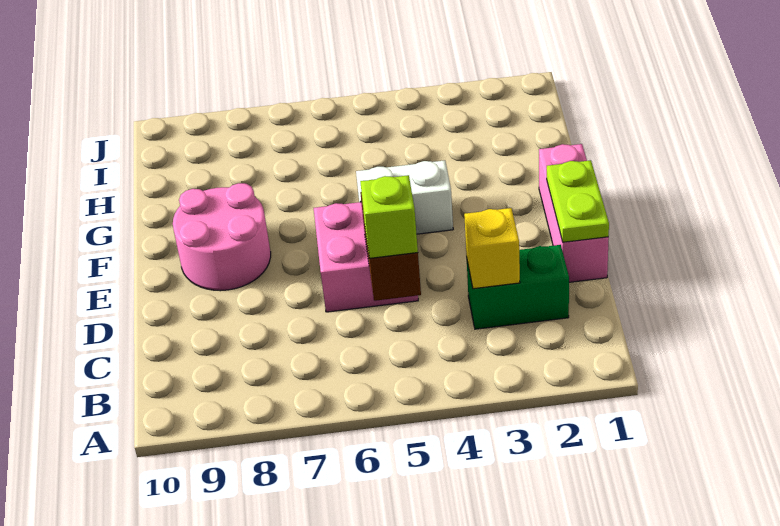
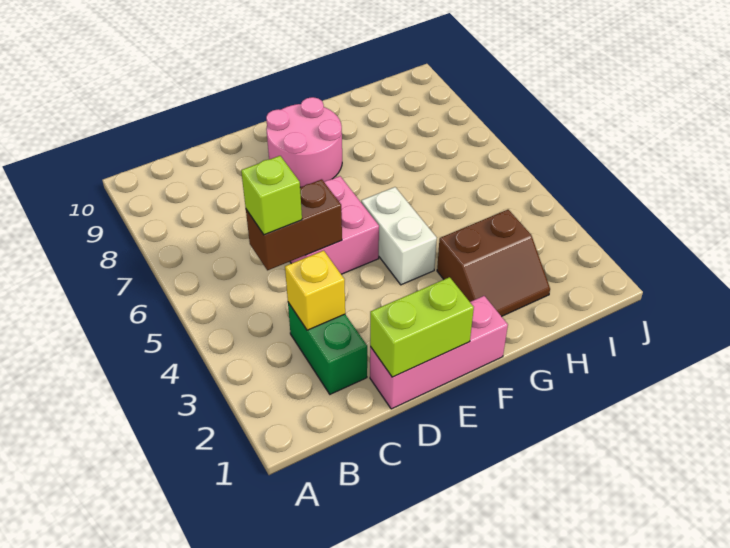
lime 1x2 plate [547,160,609,242] -> lime 1x2 brick [370,277,474,377]
none -> brown 2x2 slope [437,210,550,316]

